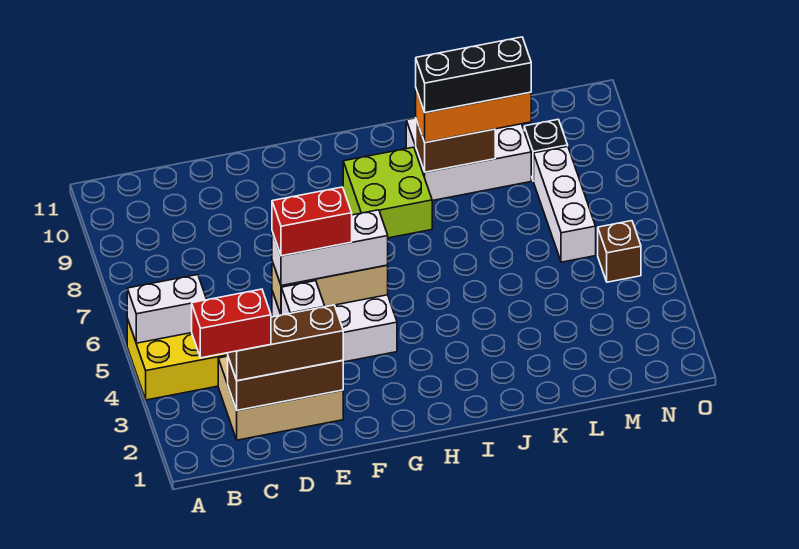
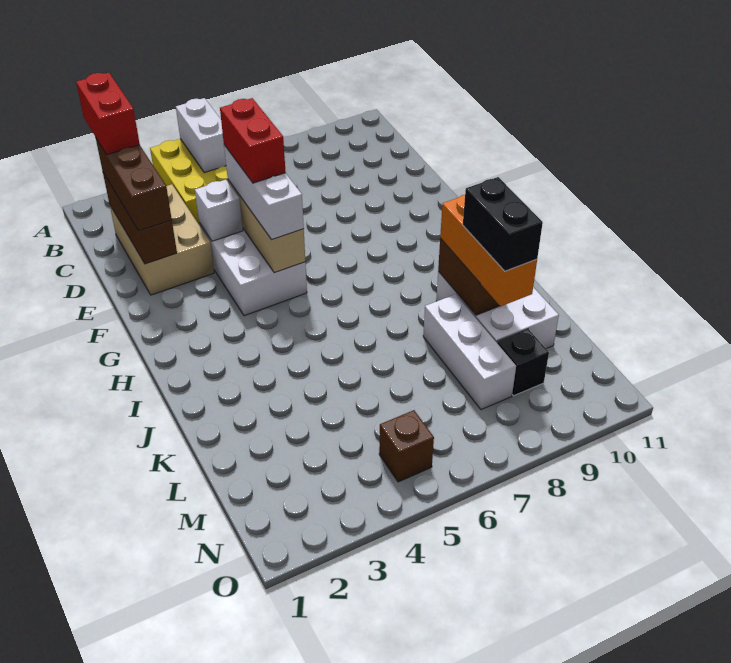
lime 2x2 brick [343,147,432,238] -> none
black 1x3 brick [416,37,531,113] -> black 1x2 brick [463,177,543,271]
white 1x3 brick [534,146,596,262] -> white 1x3 brick turned to [423,294,516,410]

